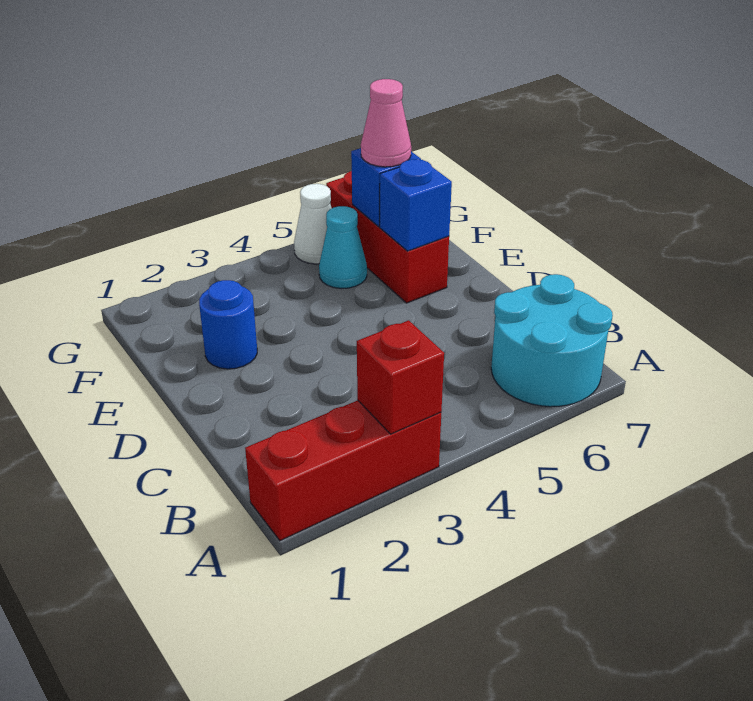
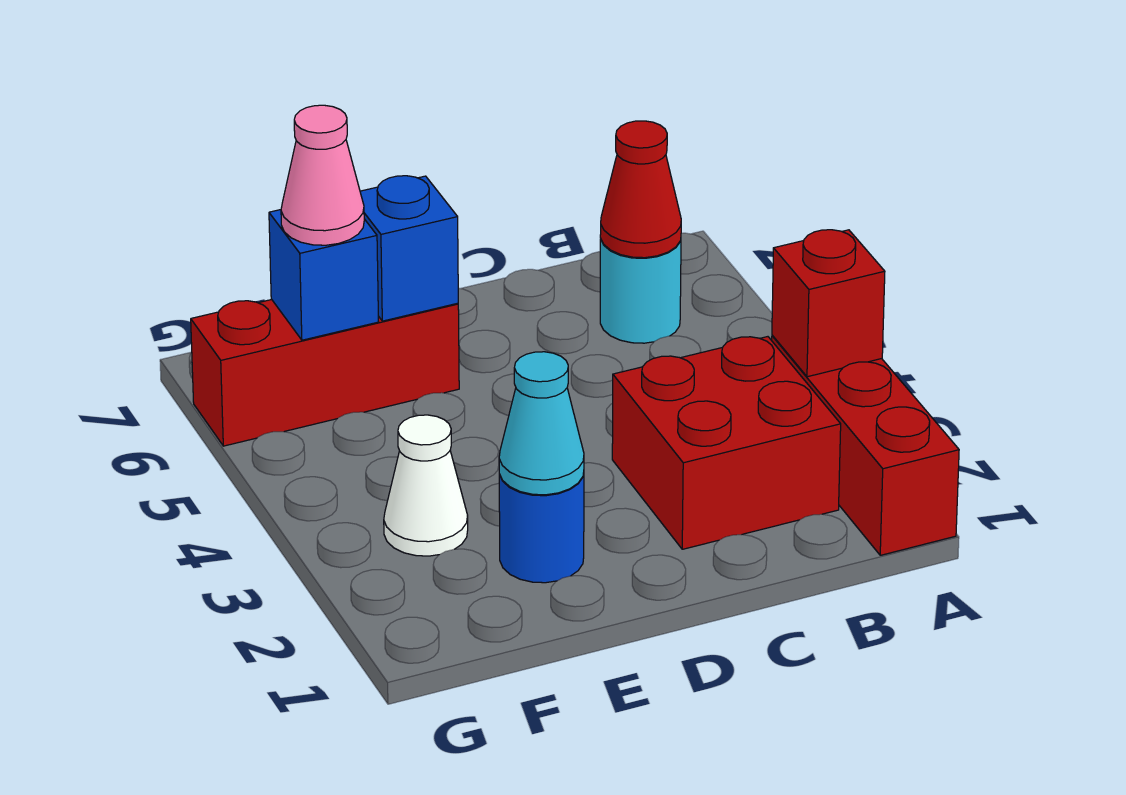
cyan 2x2 round brick [491,274,613,407] -> cyan 1x1 round brick [600,239,681,343]
none -> red 2x2 brick [612,337,841,549]
none -> red 1x1 cone [600,121,681,258]
cyan 1x1 cone [319,206,367,289] -> cyan 1x1 cone moved to [499,352,584,495]
white 1x1 cone [294,184,332,264] -> white 1x1 cone moved to [384,415,468,556]

